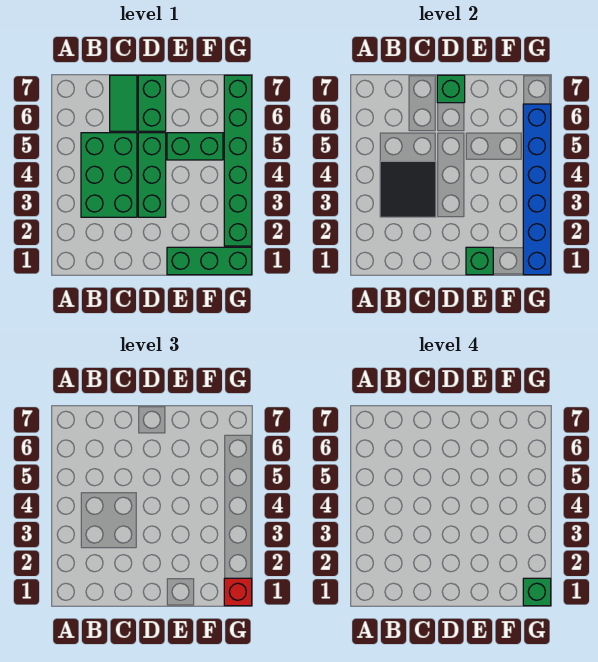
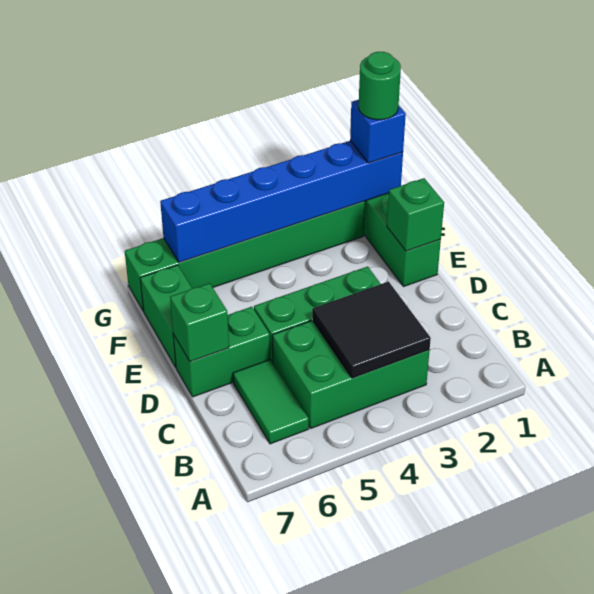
green 1x2 tile [110,75,137,131] -> green 1x2 tile turned to [233,359,309,444]
green 1x2 brick [167,133,223,160] -> green 1x2 brick moved to [140,265,192,367]
red 1x1 brick [224,578,252,606] -> blue 1x1 brick [350,100,406,163]
green 1x1 brick [523,578,551,606] -> green 1x1 round brick [359,52,401,120]

